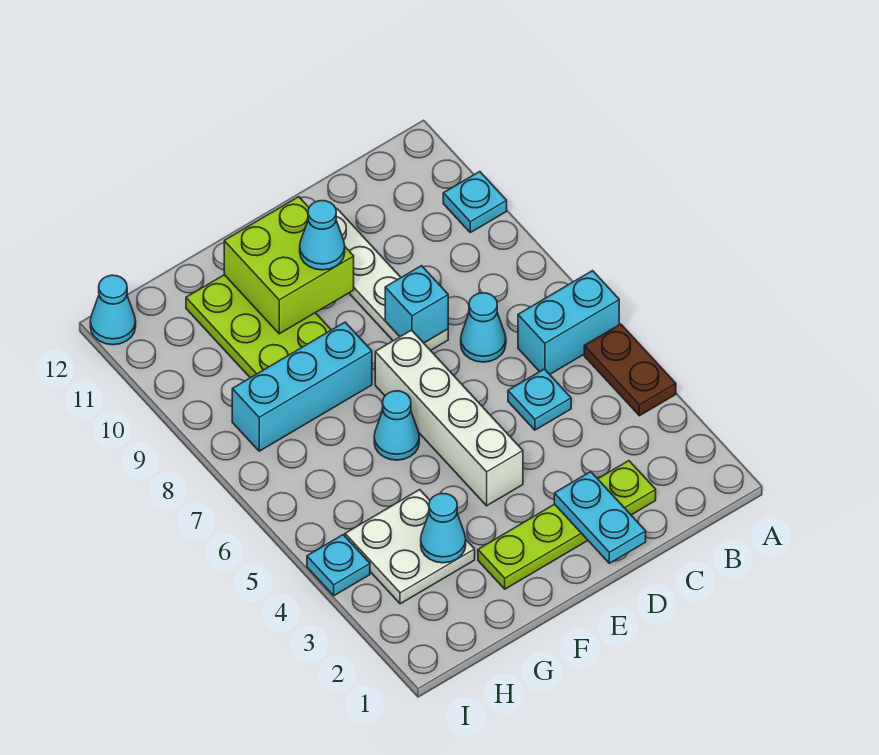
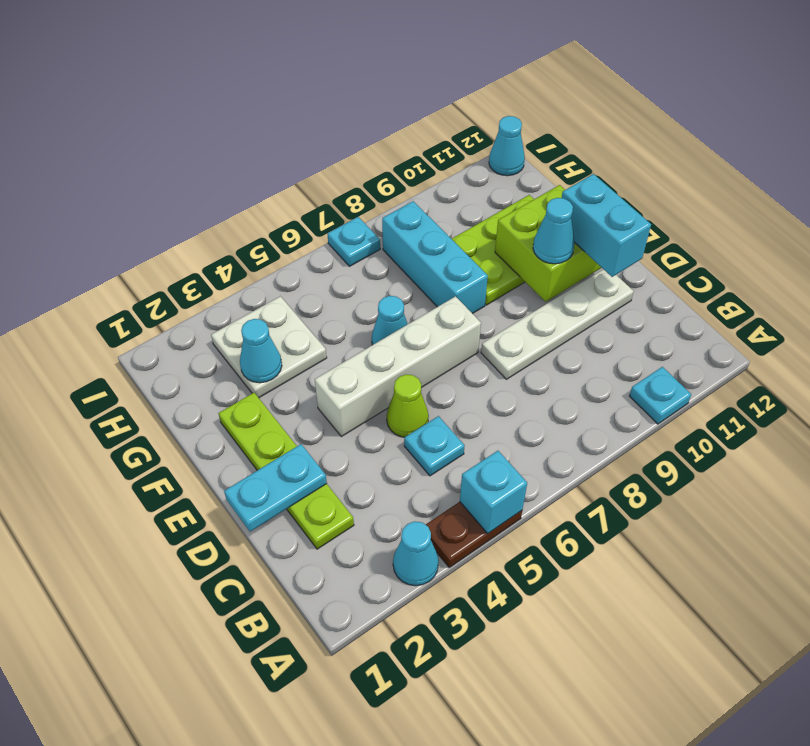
cyan 1x2 brick [518,271,619,374] -> cyan 1x2 brick moved to [562,174,651,277]
cyan 1x1 cone [461,293,506,362] -> cyan 1x1 cone moved to [393,521,439,586]
none -> lime 1x1 cone [387,374,429,437]
cyan 1x1 brick [385,266,448,343] -> cyan 1x1 brick moved to [460,451,527,533]
cyan 1x1 plate [307,535,370,596] -> cyan 1x1 plate moved to [327,217,380,266]

